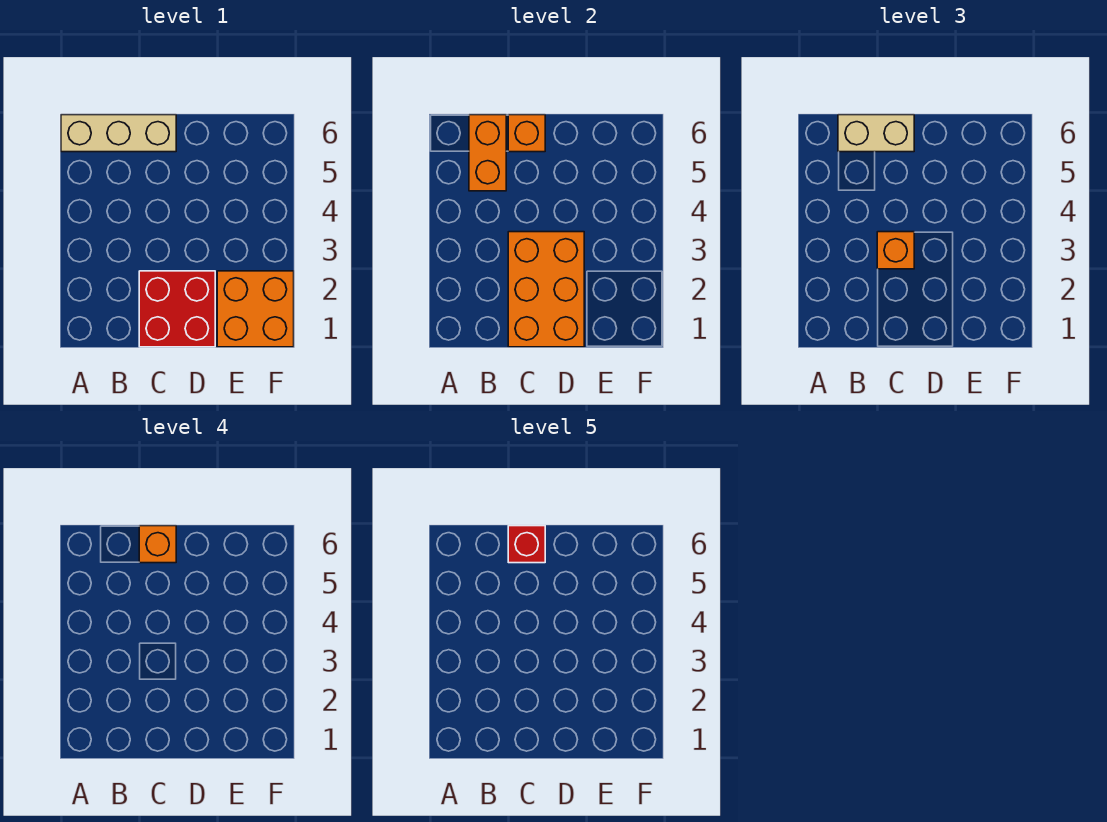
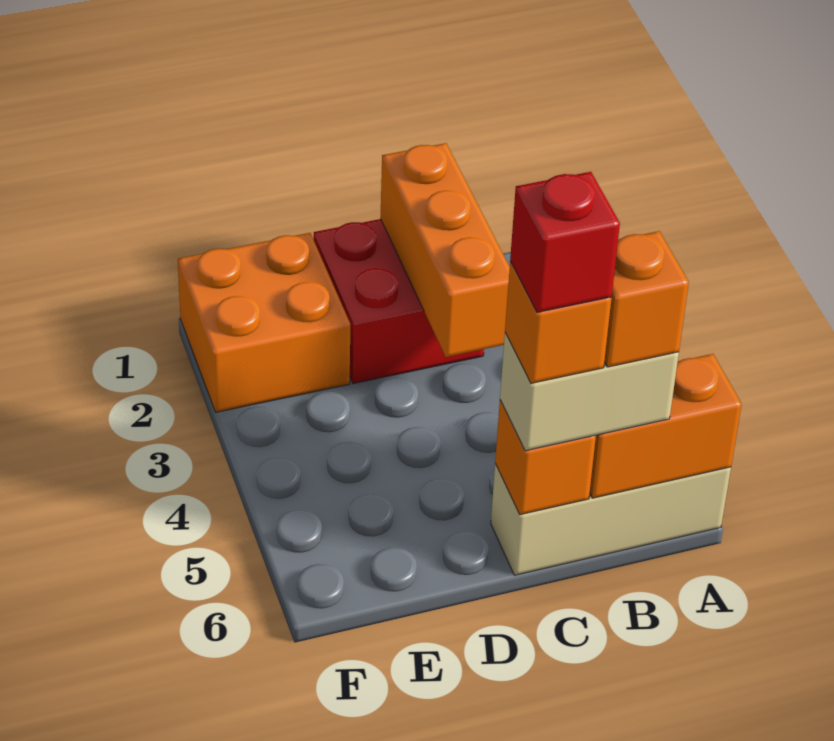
orange 1x2 brick [469,115,506,191] -> orange 1x2 brick turned to [590,354,742,498]
orange 2x3 brick [508,232,584,347] -> orange 1x3 brick [380,143,510,357]
orange 1x1 brick [877,232,914,269] -> orange 1x1 brick moved to [604,231,689,367]

